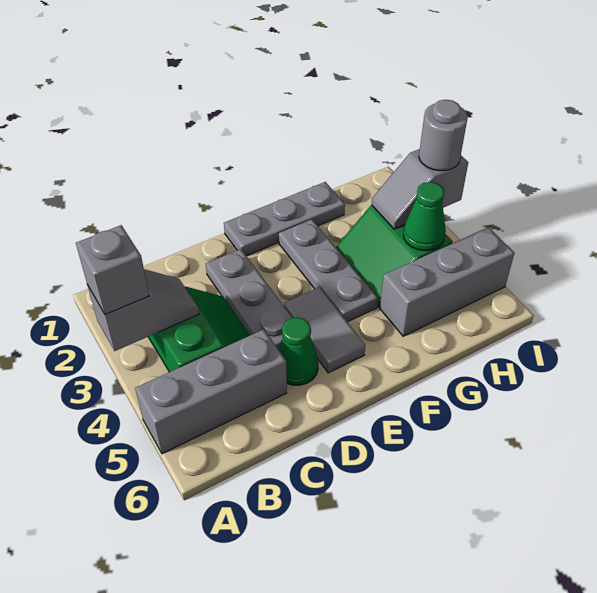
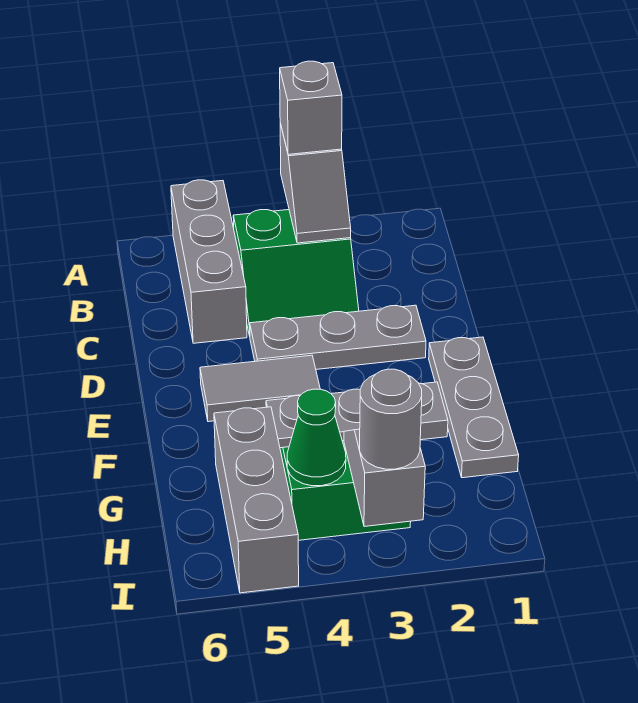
green 1x1 cone [279,317,318,385] -> none

